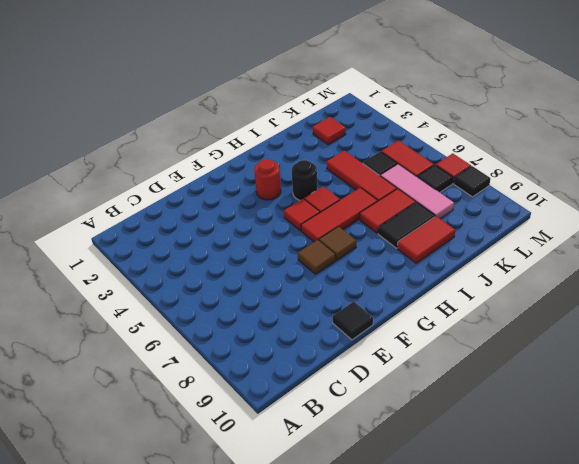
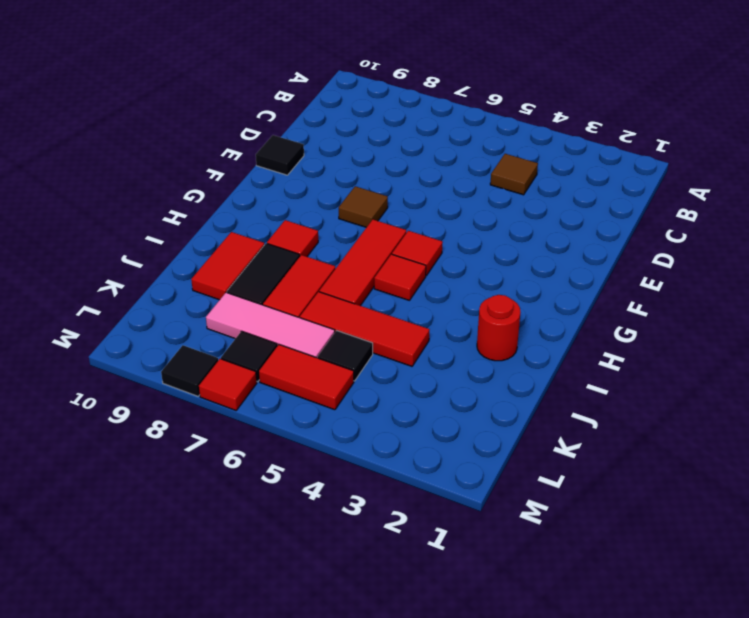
red 1x1 round brick [254,159,281,200] -> red 1x1 round brick moved to [477,295,520,361]
brown 1x1 tile [319,227,356,260] -> brown 1x1 tile moved to [490,154,538,195]
black 1x1 round brick [292,160,317,200] -> none
red 1x1 tile [313,117,346,145] -> red 1x1 tile moved to [267,220,318,257]

